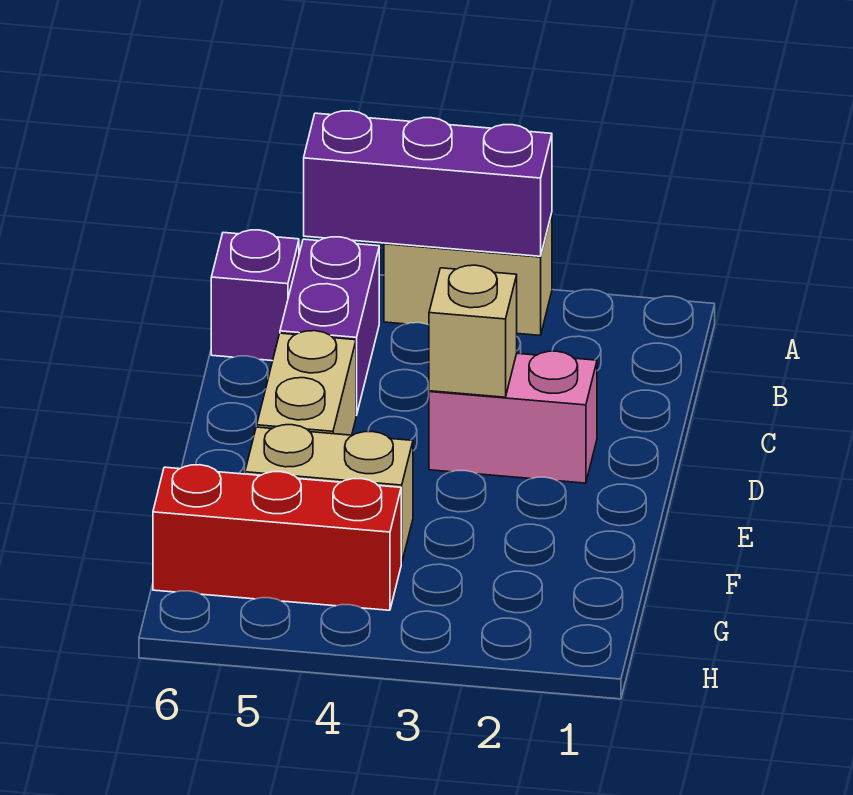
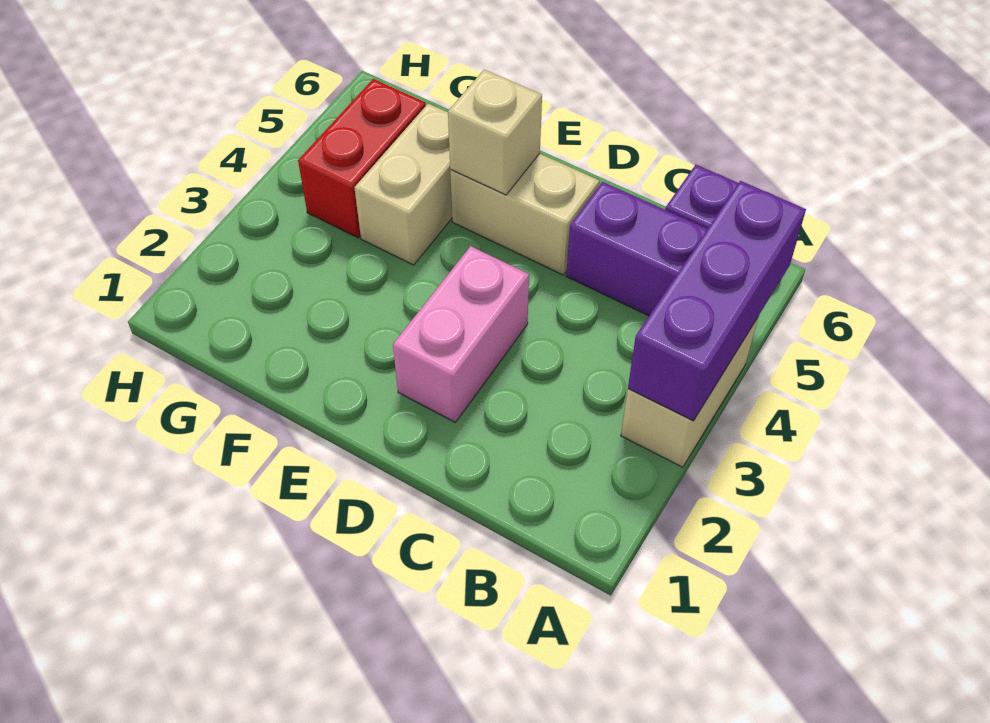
tan 1x1 brick [429,265,517,397] -> tan 1x1 brick moved to [448,70,542,195]
red 1x3 brick [153,465,401,610] -> red 1x2 brick [298,79,426,238]

